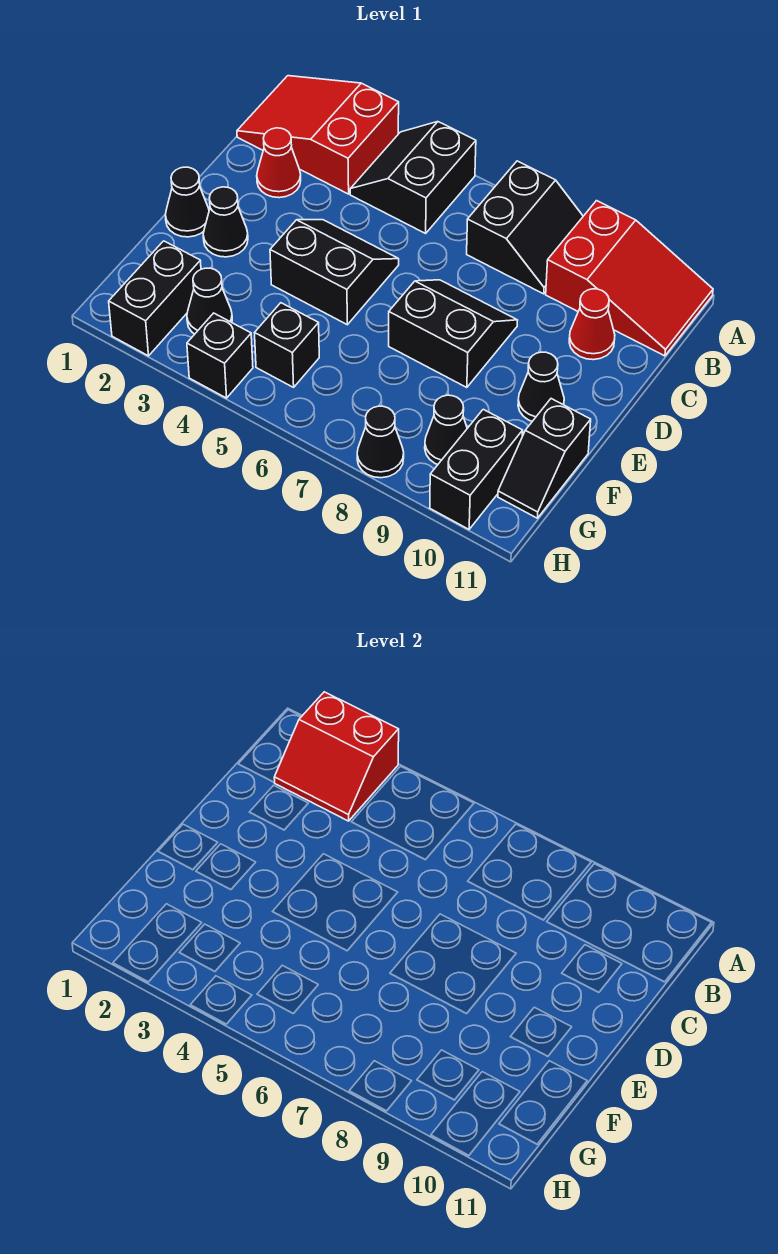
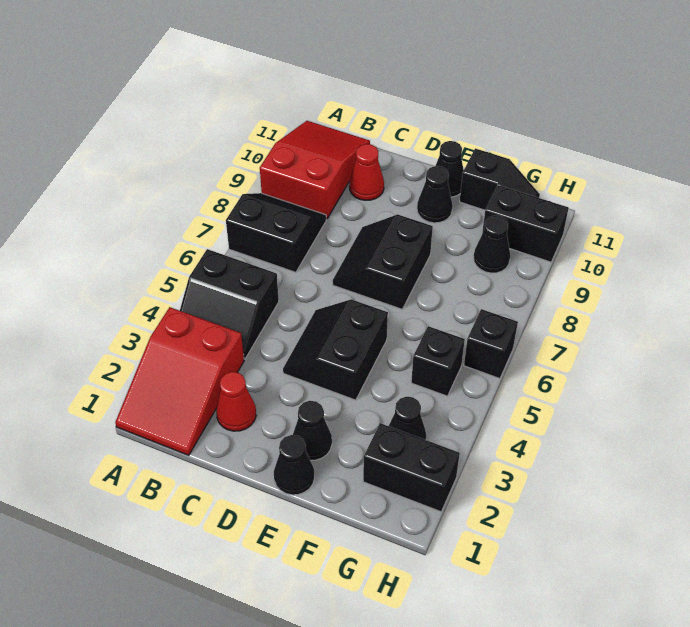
red 2x2 slope [274,692,399,821] -> none
black 1x1 brick [187,313,253,398] -> black 1x1 brick moved to [464,309,518,378]
black 1x1 cone [357,406,404,478] -> black 1x1 cone moved to [436,141,464,197]

